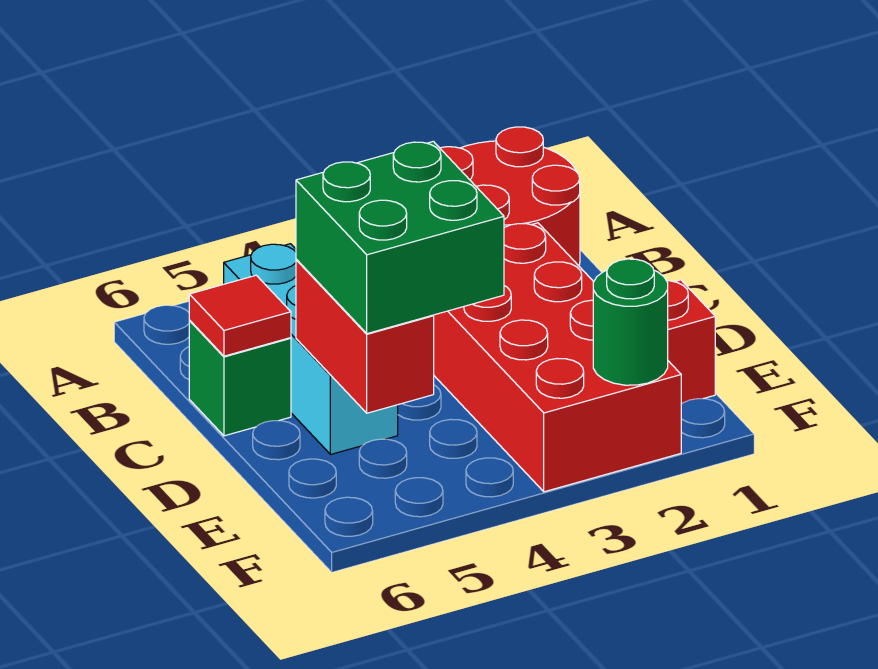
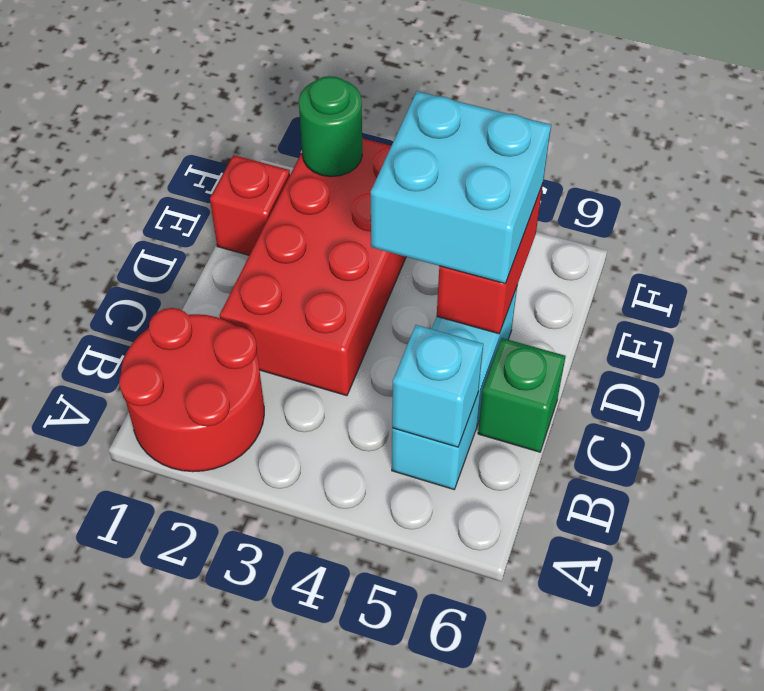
none -> cyan 1x1 brick [392,325,483,447]
red 1x1 tile [189,275,291,356] -> none
green 2x2 brick [296,141,504,334] -> cyan 2x2 brick [371,91,551,284]

